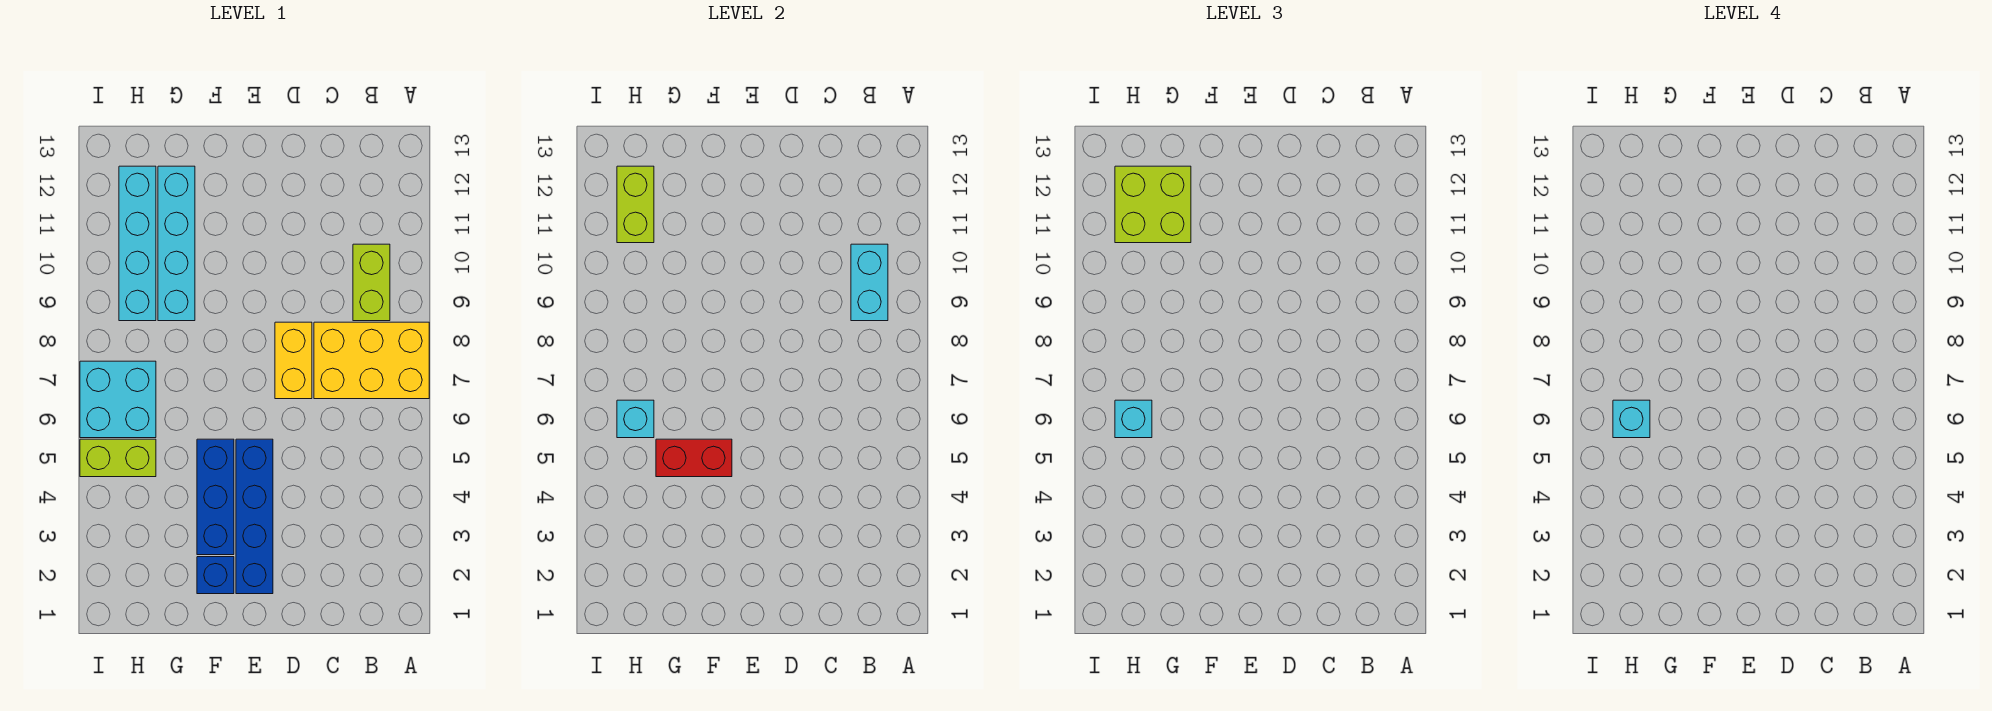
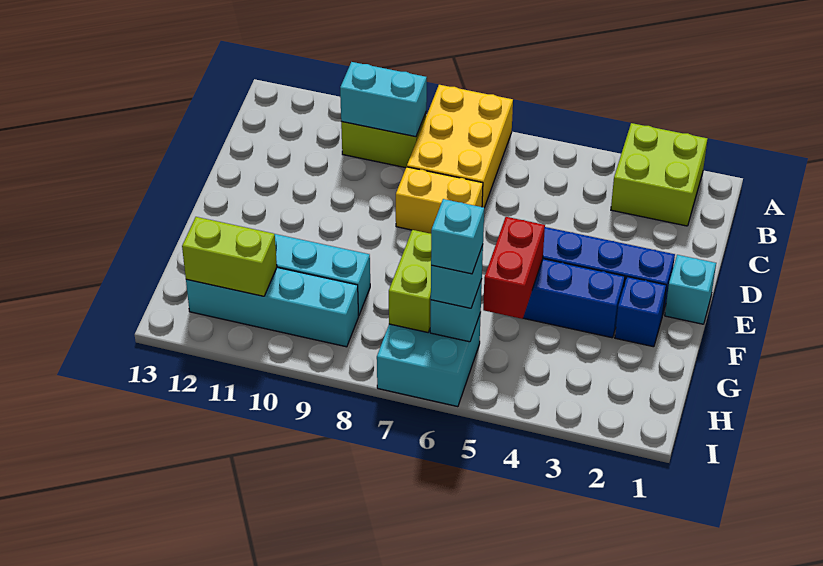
none -> cyan 1x1 brick [665,255,716,324]
lime 2x2 brick [1115,166,1191,243] -> lime 2x2 brick moved to [611,123,707,226]
lime 1x2 brick [80,439,156,477] -> lime 1x2 brick moved to [389,230,431,332]

